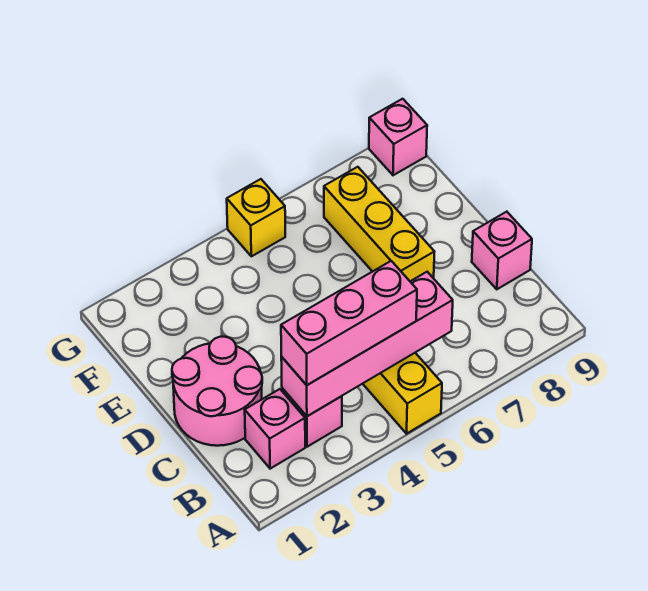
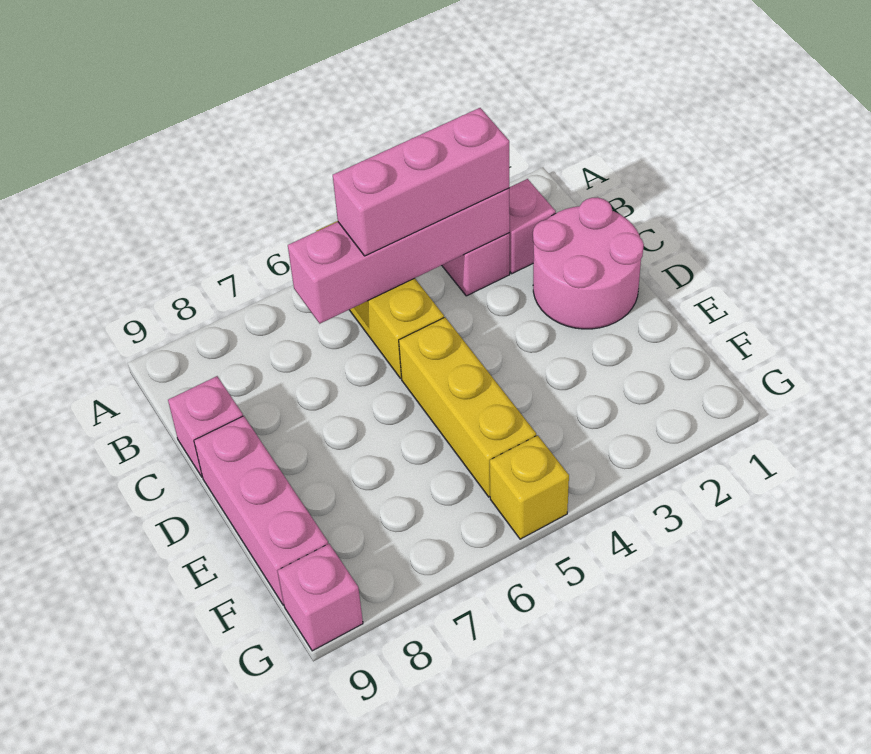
yellow 1x3 brick [324,167,434,281] -> yellow 1x3 brick moved to [399,317,536,497]
none -> pink 1x3 brick [194,416,328,605]

